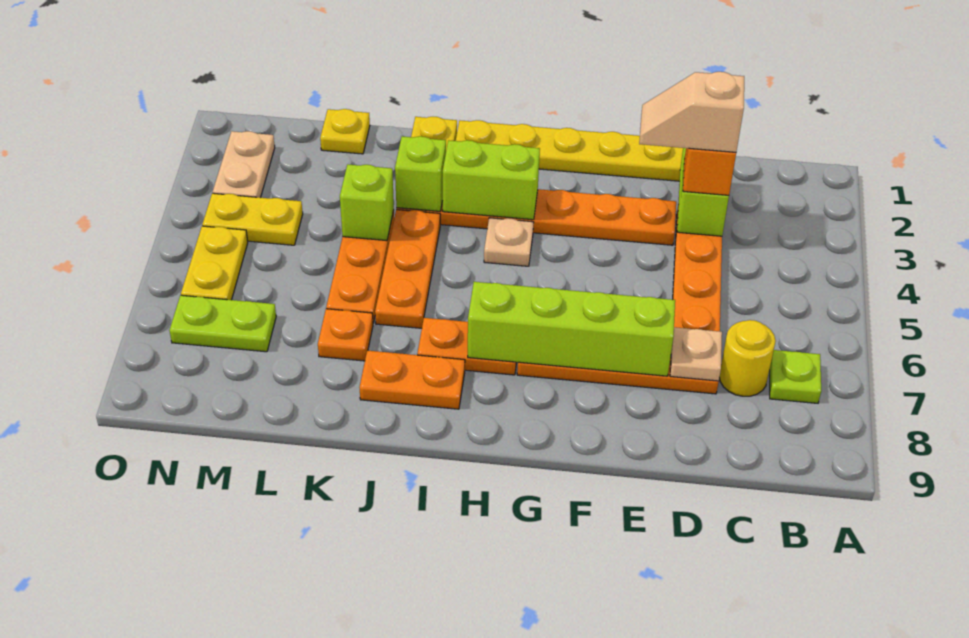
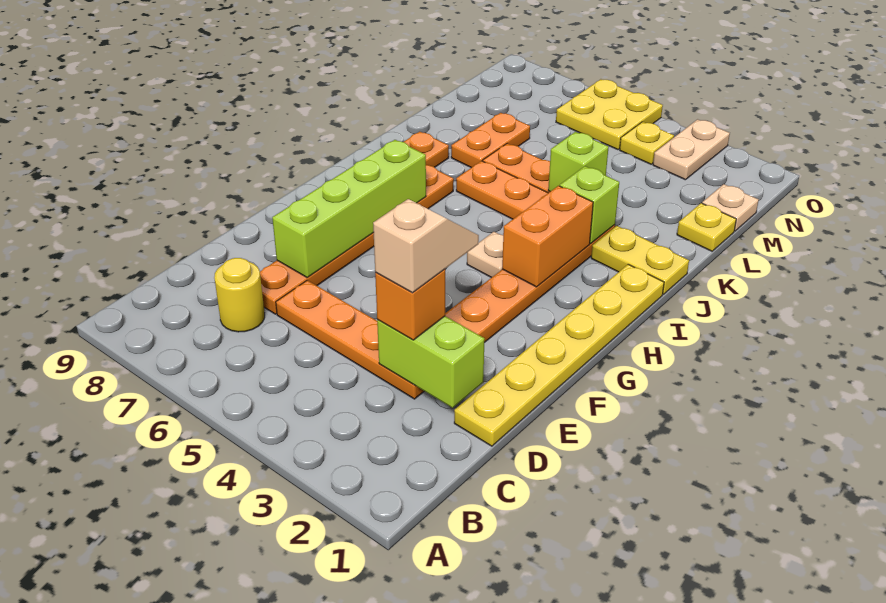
lime 1x1 plate [770,350,821,403] -> none
tan 1x1 plate [670,327,722,381] -> tan 1x1 plate moved to [702,184,759,231]
lime 1x2 brick [443,140,540,220] -> orange 1x2 brick [502,186,593,287]
orange 1x1 plate [318,309,373,361] -> orange 1x2 plate [451,113,530,168]
yellow 1x2 plate [202,193,303,245] -> yellow 1x1 plate [620,122,674,164]
lime 1x2 plate [169,295,276,352] -> none
tan 1x2 plate [213,131,275,198] -> tan 1x2 plate turned to [653,119,730,180]
yellow 1x2 plate [181,226,248,300] -> yellow 2x2 plate [556,79,663,150]

